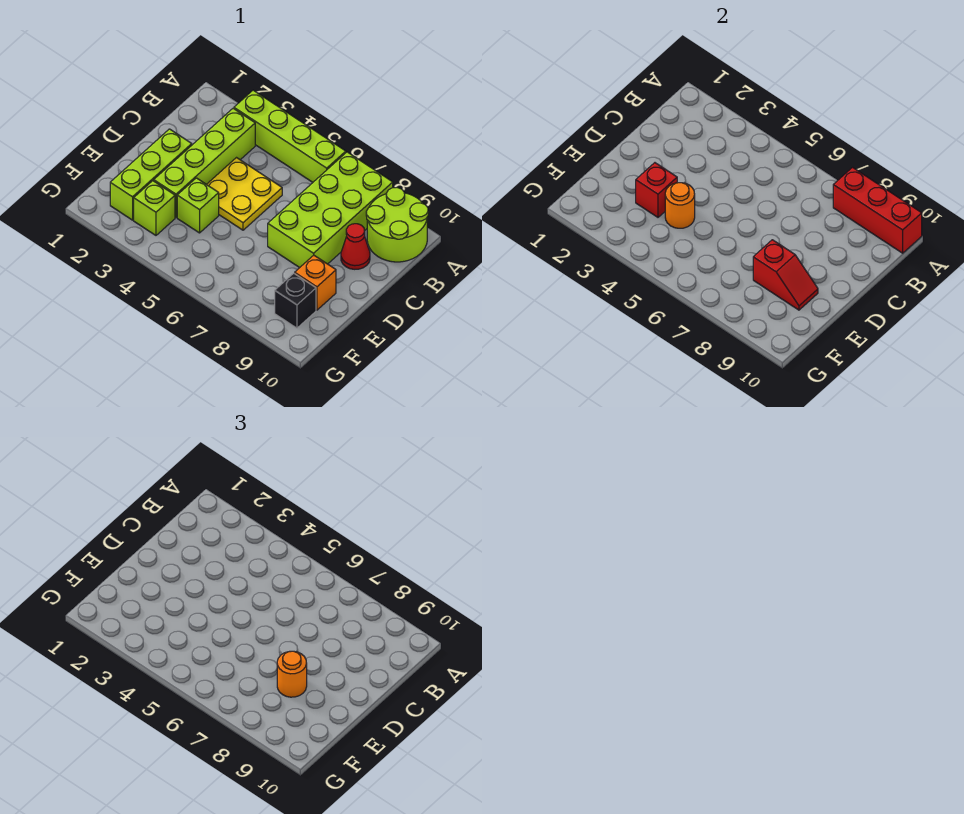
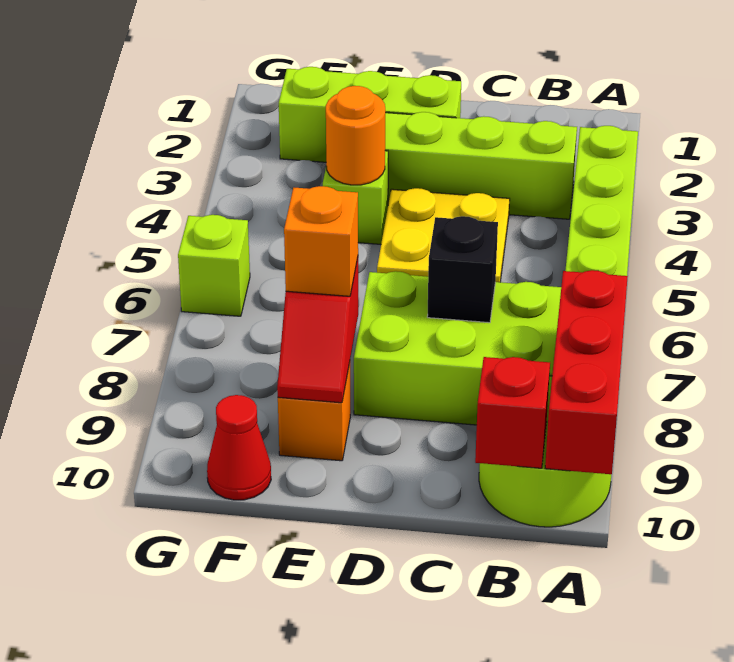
red 1x1 cone [341,224,370,269] -> red 1x1 cone moved to [207,395,271,500]
red 1x1 brick [636,163,677,217] -> red 1x1 brick moved to [475,357,550,468]
orange 1x1 round brick [277,651,307,697] -> orange 1x1 brick [284,186,358,296]
lime 1x1 brick [134,181,175,235] -> lime 1x1 brick moved to [178,215,250,316]
black 1x1 brick [275,273,316,328] -> black 1x1 brick moved to [427,216,498,323]

